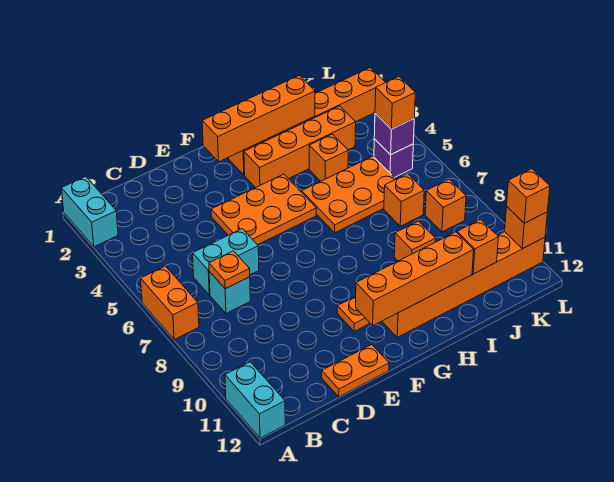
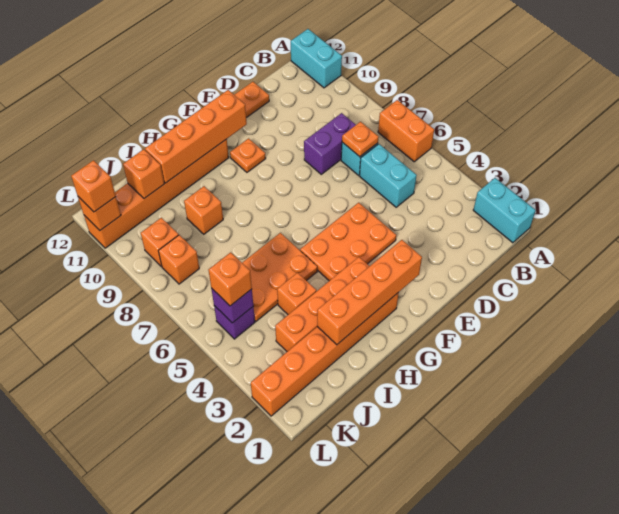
cyan 1x2 brick [193,229,259,295] -> cyan 1x2 brick turned to [360,144,417,207]
none -> purple 1x2 brick [304,113,356,174]
orange 1x1 brick [384,174,424,226] -> orange 1x1 brick moved to [141,218,178,266]

